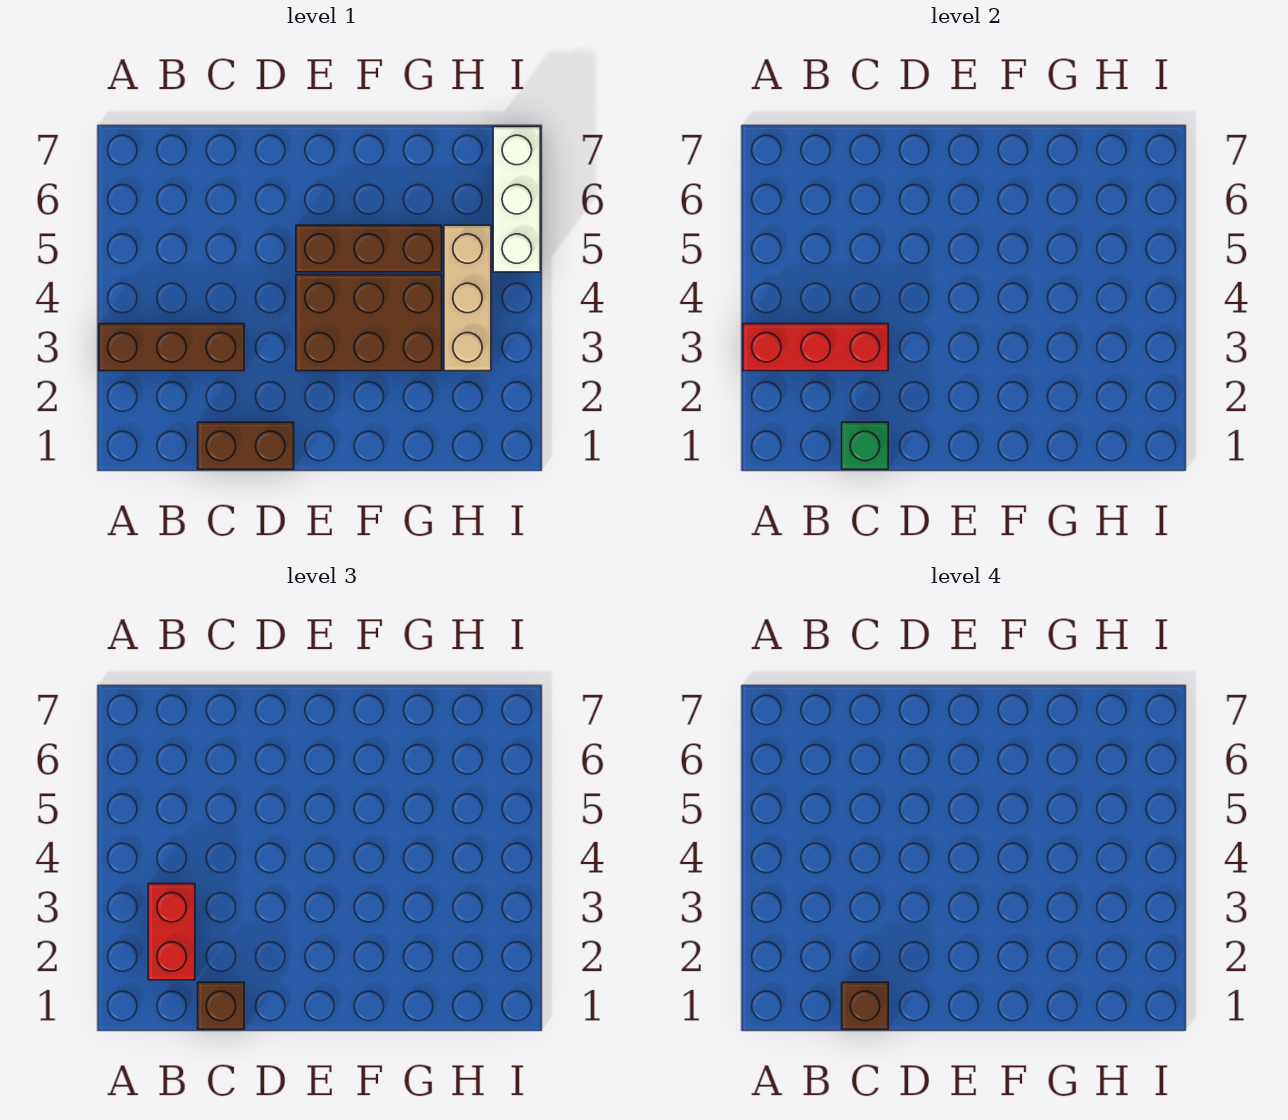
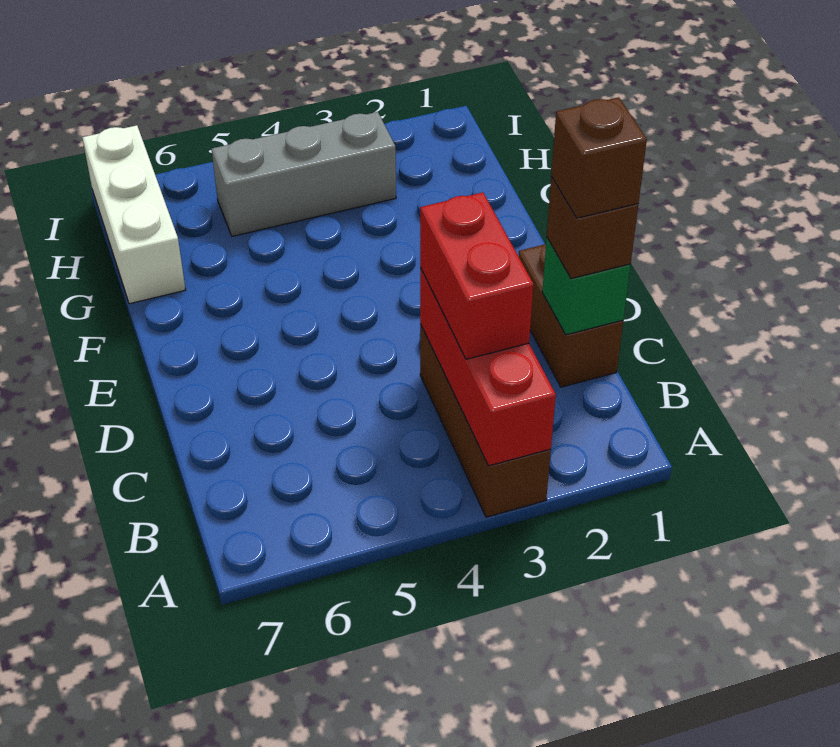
red 1x2 brick [148,884,195,980] -> red 1x2 brick turned to [420,192,533,359]
brown 2x3 brick [296,275,442,371] -> none
brown 1x3 brick [296,225,442,272] -> none
tan 1x3 brick [444,225,491,371] -> grey 1x3 brick [212,112,396,236]
white 1x3 brick [493,127,540,272] -> white 1x3 brick turned to [82,125,186,304]

